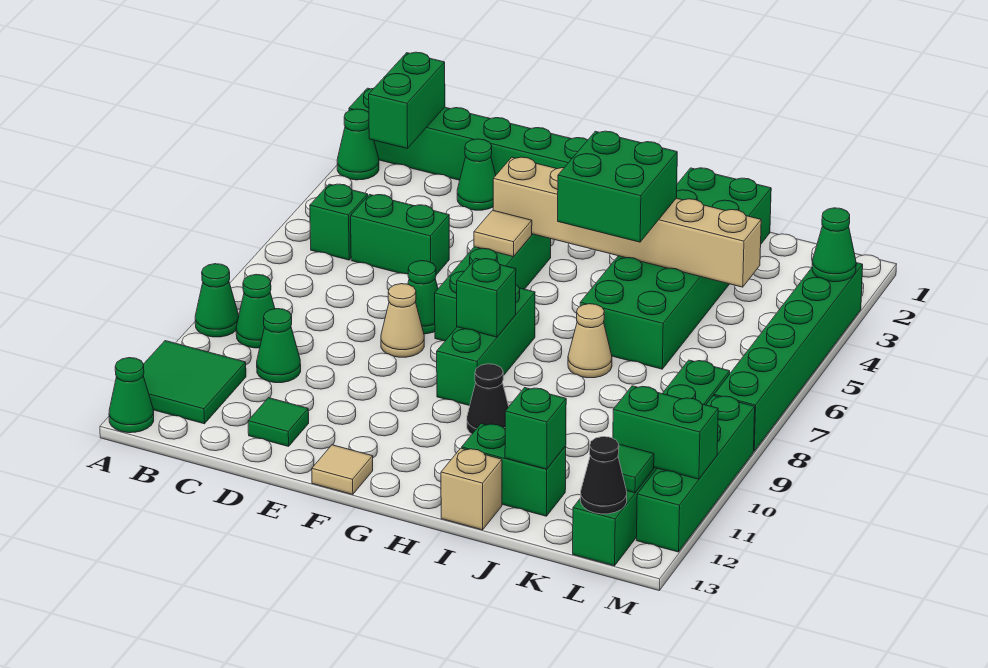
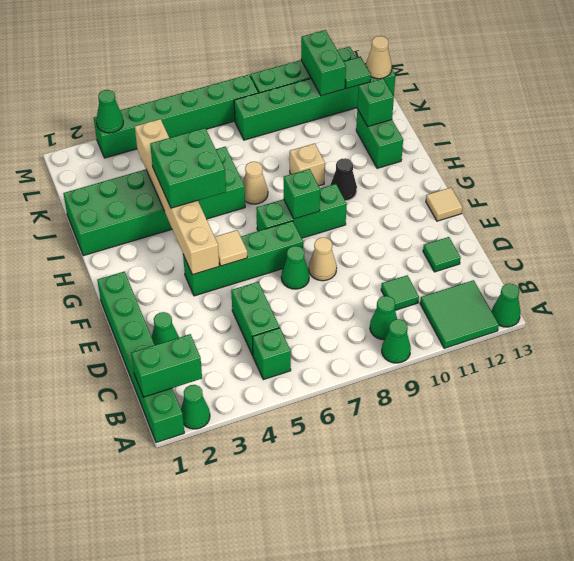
green 1x1 cone [257,309,301,383] -> green 1x1 tile [381,275,419,310]
tan 1x1 brick [441,448,502,530] -> tan 1x1 brick moved to [290,143,325,186]
black 1x1 cone [581,437,627,514] -> tan 1x1 cone [366,36,392,79]

